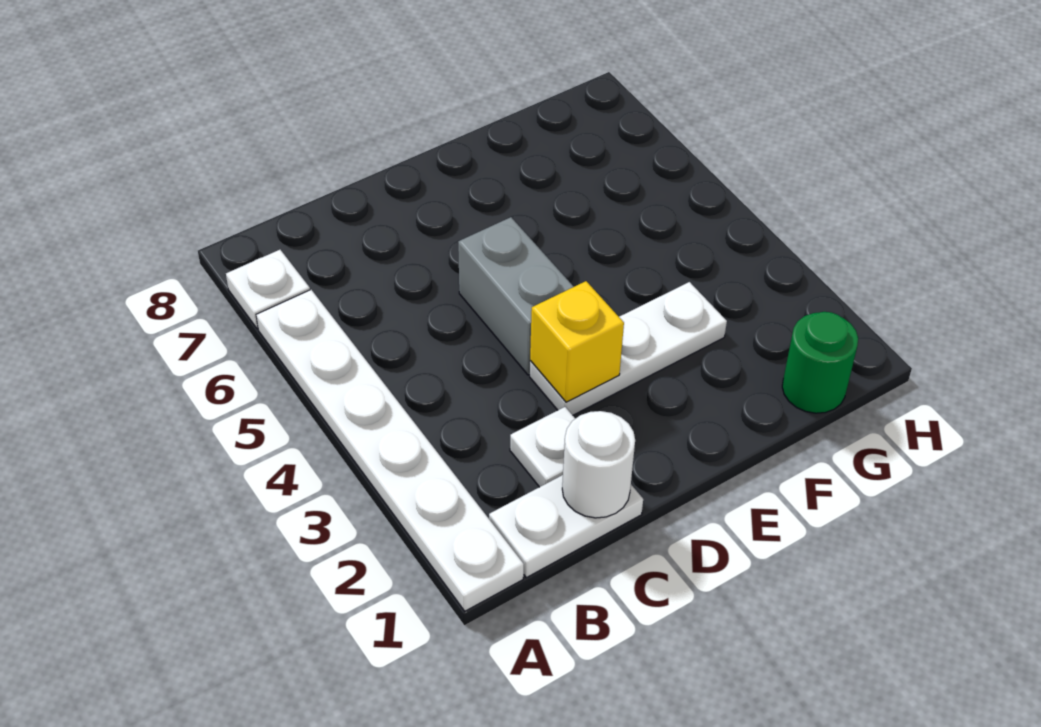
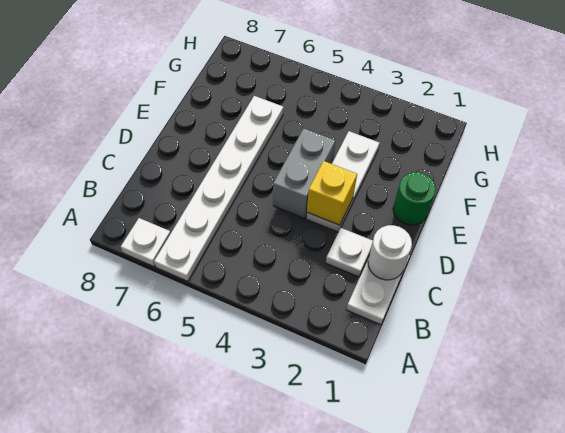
white 1x6 plate [256,290,524,611] -> white 1x6 plate turned to [154,96,284,281]
grey 1x2 brick [458,217,574,375] -> grey 1x2 brick turned to [273,128,335,219]
green 1x1 round brick [782,312,858,413] -> green 1x1 round brick moved to [393,172,436,225]

